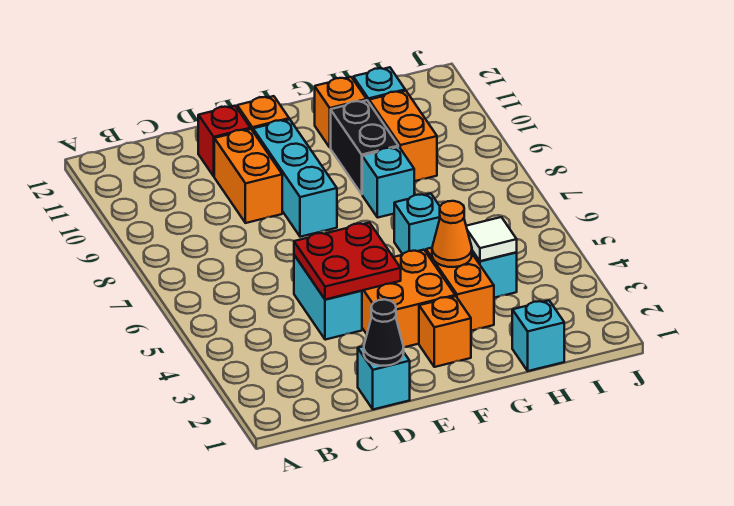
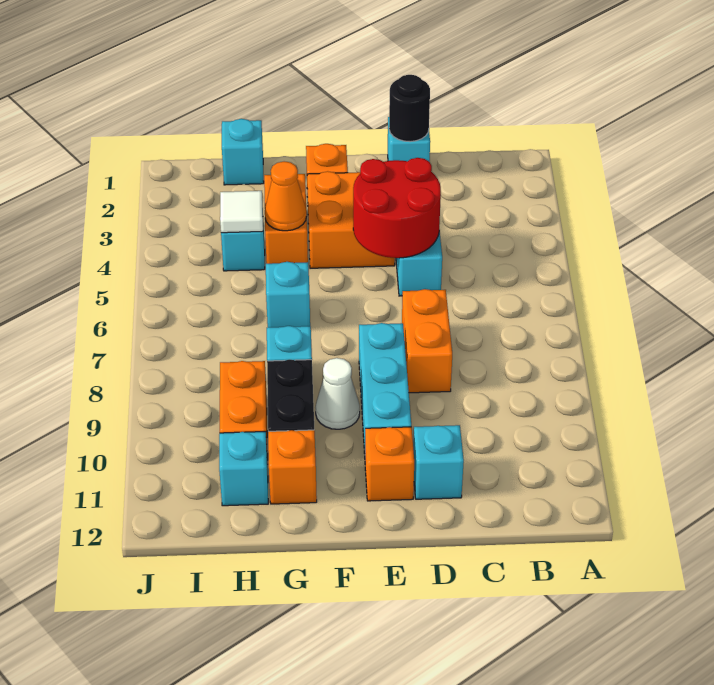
black 1x1 cone [364,300,404,366] -> black 1x1 round brick [389,75,430,142]
red 2x2 plate [294,223,401,300] -> red 2x2 round brick [353,158,441,258]
orange 1x2 brick [214,129,282,223] -> orange 1x2 brick moved to [402,289,452,393]
red 1x1 brick [198,106,250,176] -> cyan 1x1 brick [413,425,464,499]
none -> white 1x1 cone [316,358,360,429]

